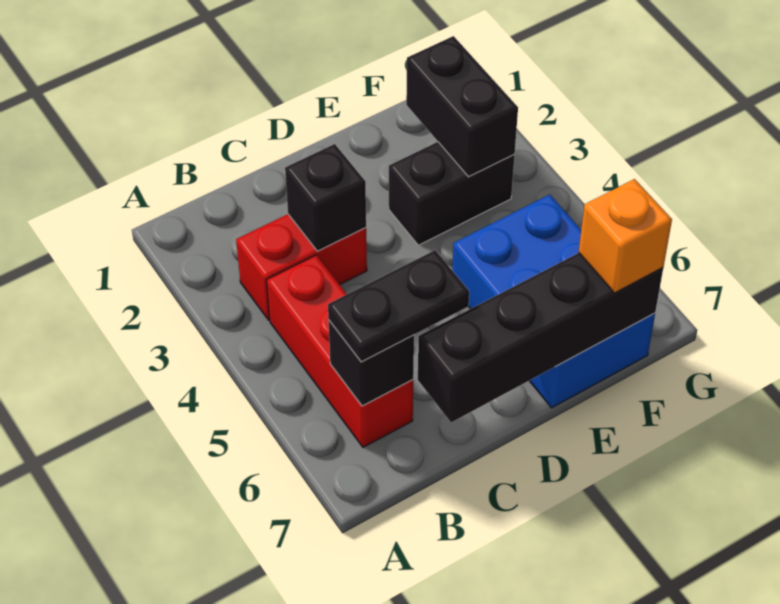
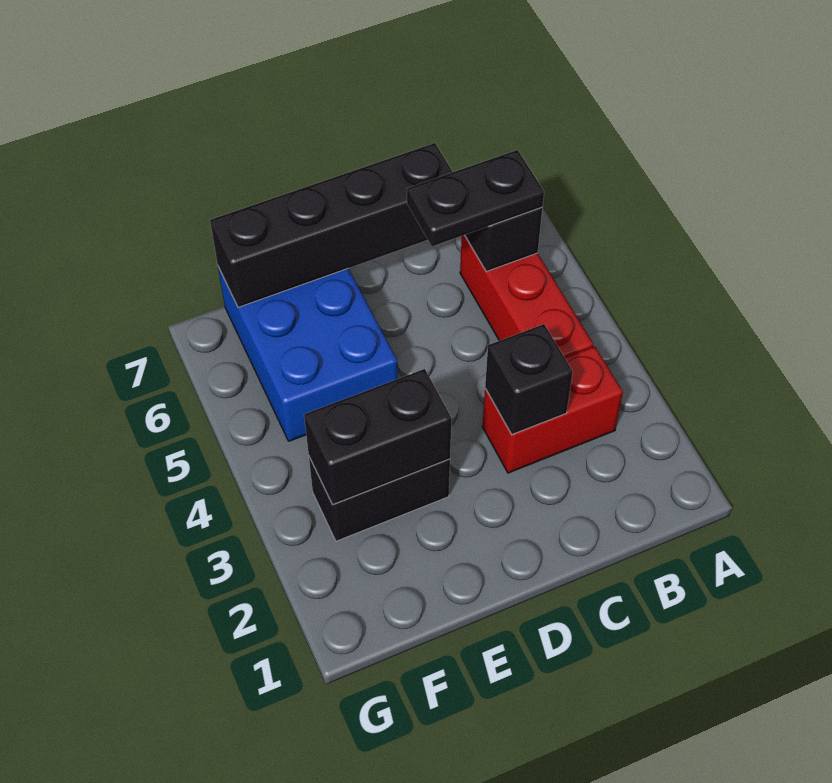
black 1x2 brick [406,36,518,177] -> black 1x2 brick turned to [304,369,452,505]
orange 1x1 brick [579,179,672,293] -> none

